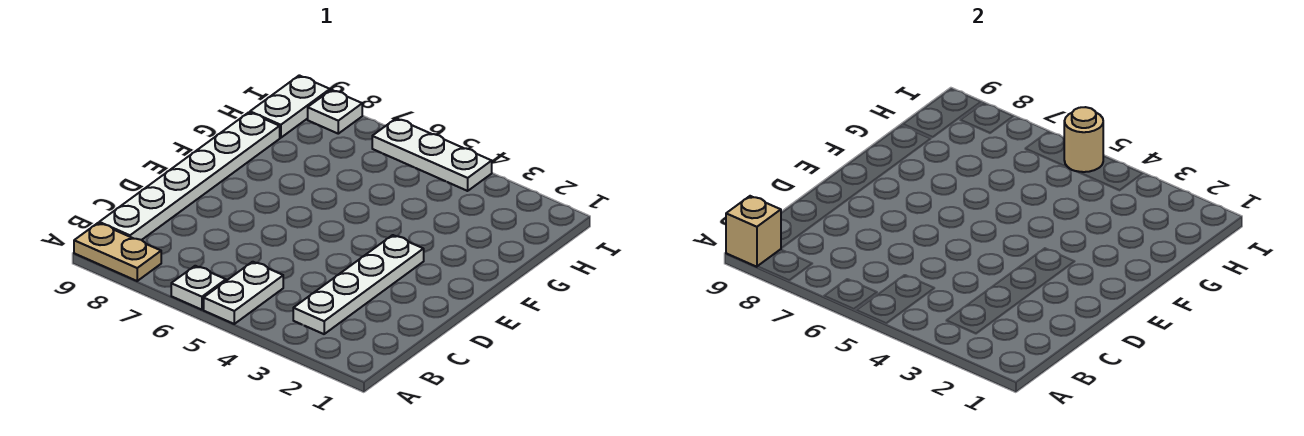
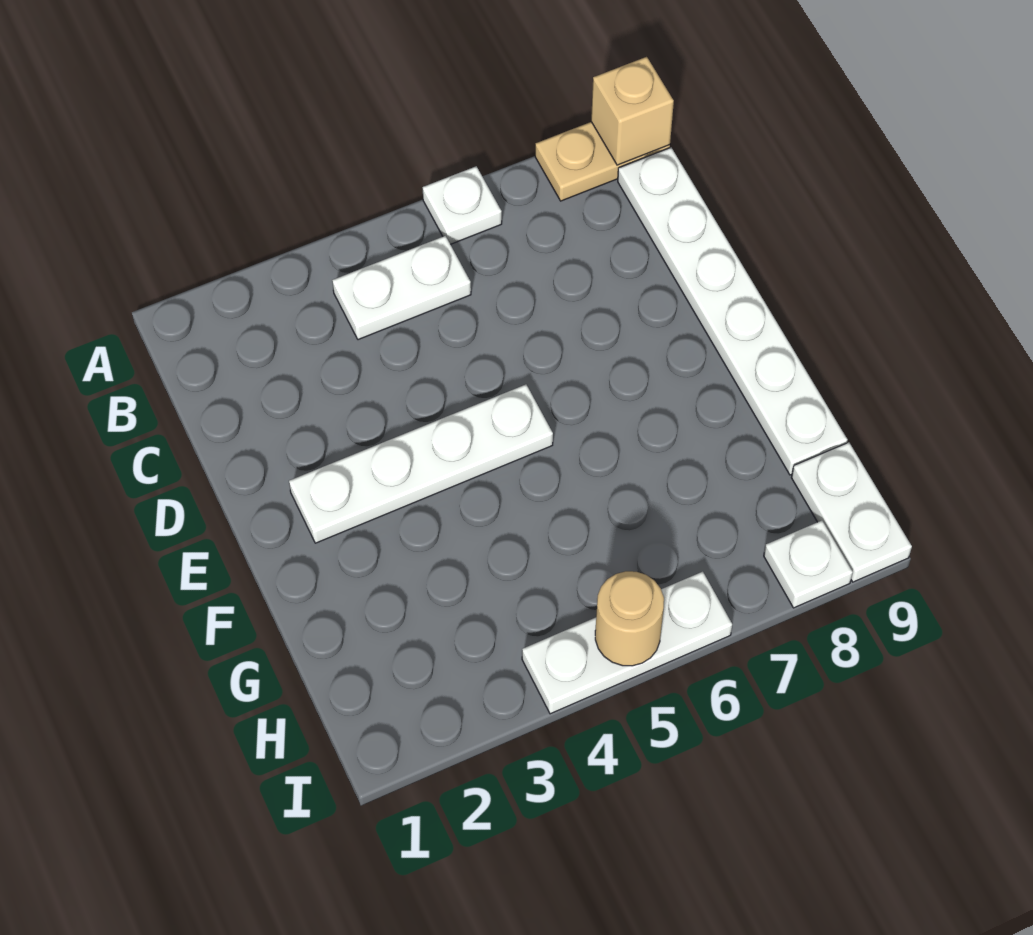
white 1x2 plate [204,262,283,324] -> white 1x2 plate turned to [332,236,471,340]
white 1x4 plate [293,235,424,334] -> white 1x4 plate turned to [289,384,553,543]

